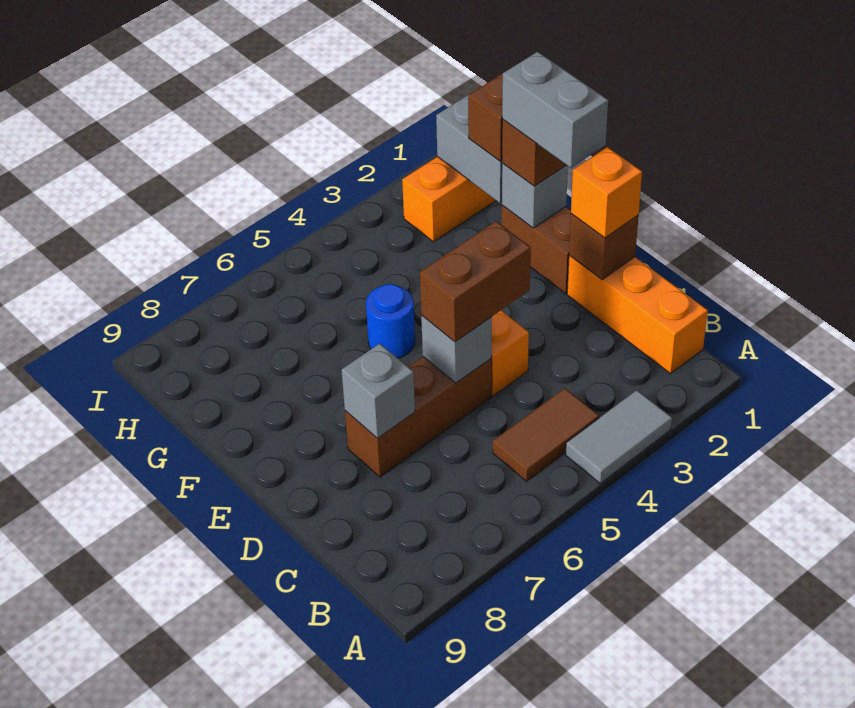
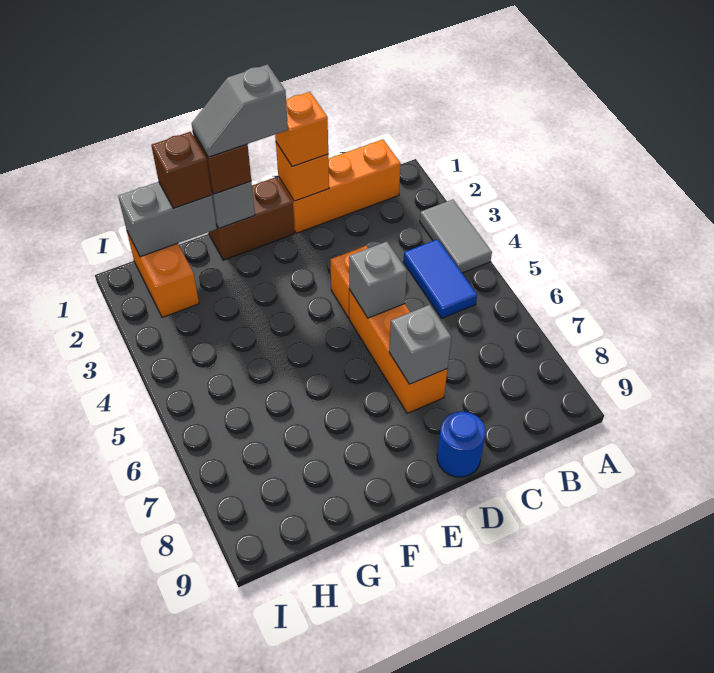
brown 1x2 tile [493,388,599,481] -> blue 1x2 tile [404,239,477,318]
brown 1x1 brick [569,214,639,279] -> orange 1x1 brick [276,143,329,201]
brown 1x2 brick [420,221,531,342] -> none
brown 1x3 brick [345,357,492,477] -> orange 1x3 brick [349,290,447,413]
grey 1x2 brick [502,52,608,168] -> grey 1x2 slope [192,64,288,157]
blue 1x1 round brick [366,284,415,358] -> blue 1x1 round brick moved to [437,411,486,477]

